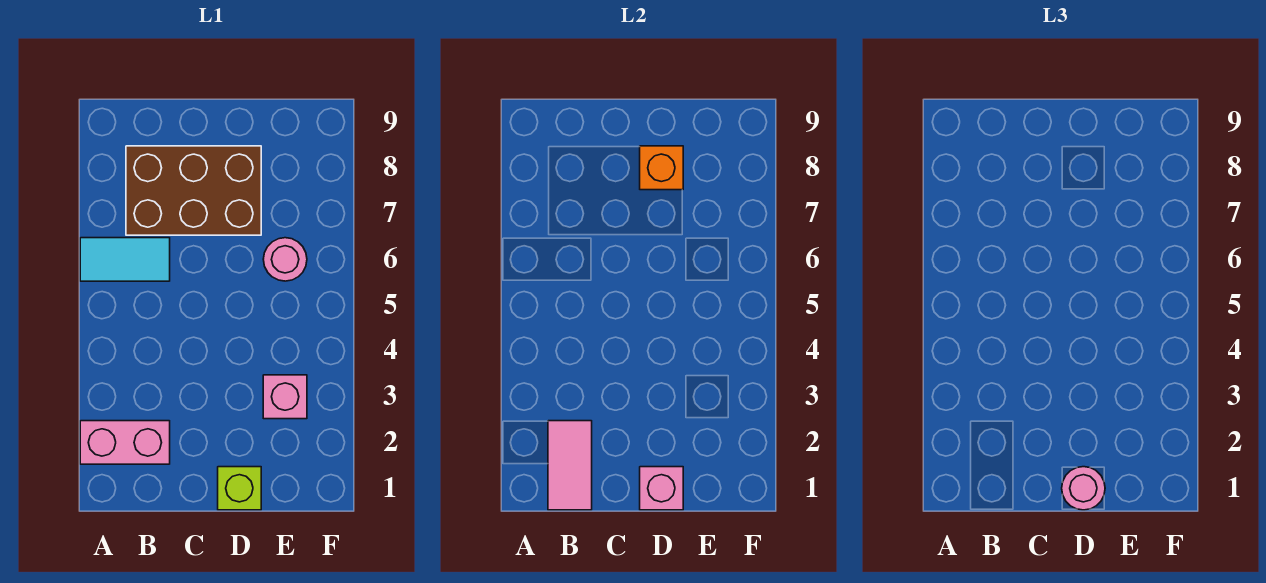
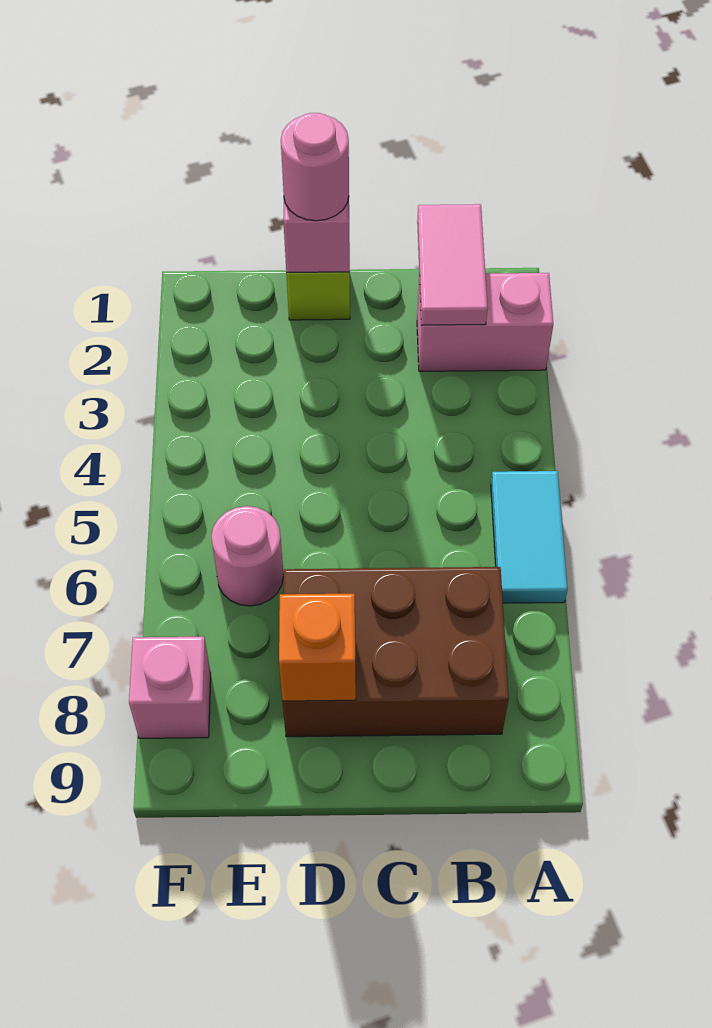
cyan 1x2 tile [80,238,170,281] -> cyan 1x2 tile turned to [491,471,568,603]
pink 1x1 brick [263,375,307,419] -> pink 1x1 brick moved to [129,637,211,738]

